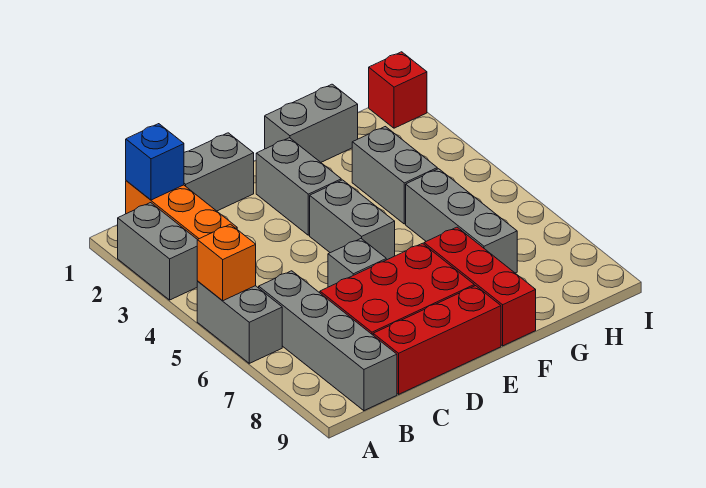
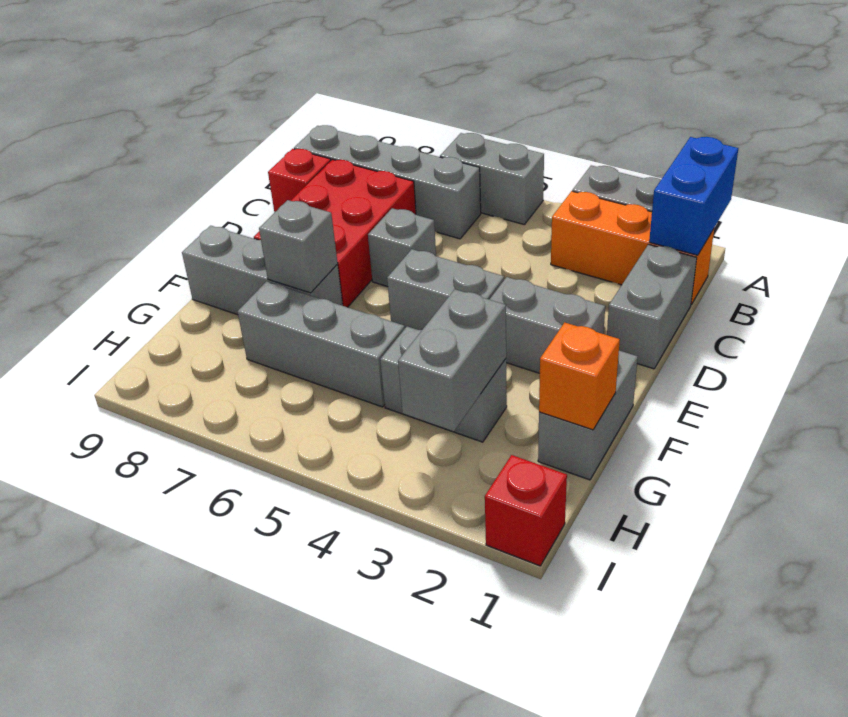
orange 1x1 brick [197,224,256,301] -> orange 1x1 brick moved to [539,323,620,430]
blue 1x1 brick [126,124,184,200] -> blue 1x2 brick [649,137,738,255]
red 1x3 brick [373,286,501,394] -> red 1x1 brick [268,149,331,213]
red 1x3 brick [424,227,536,346] -> grey 1x3 brick [182,226,343,315]
none -> grey 1x1 brick [259,200,338,293]
none -> grey 1x2 brick [398,289,506,432]

